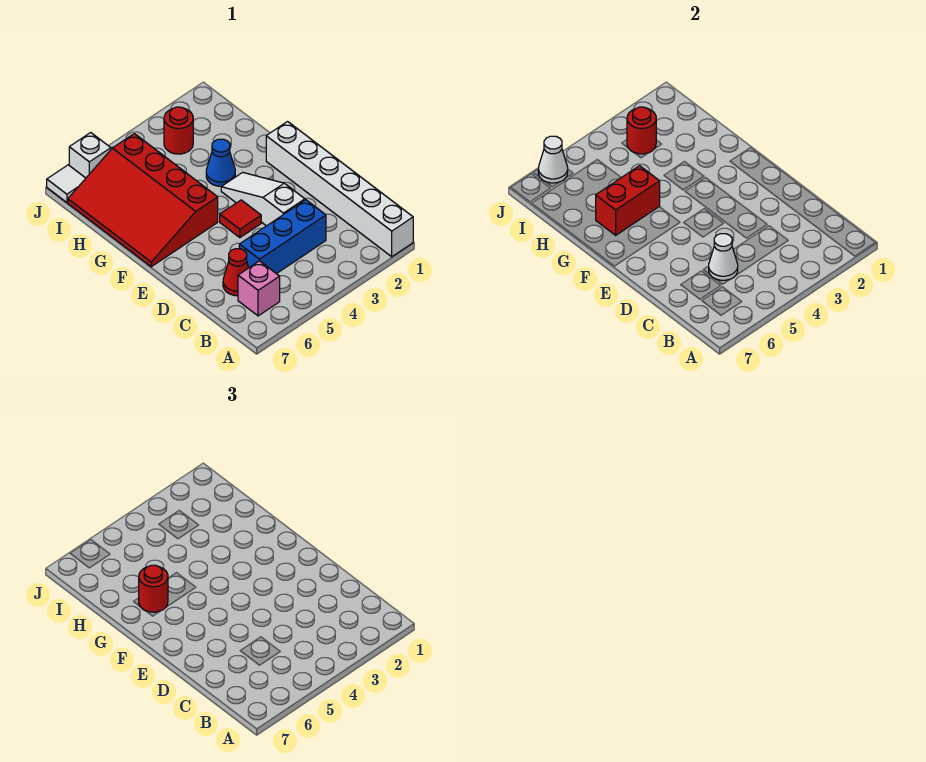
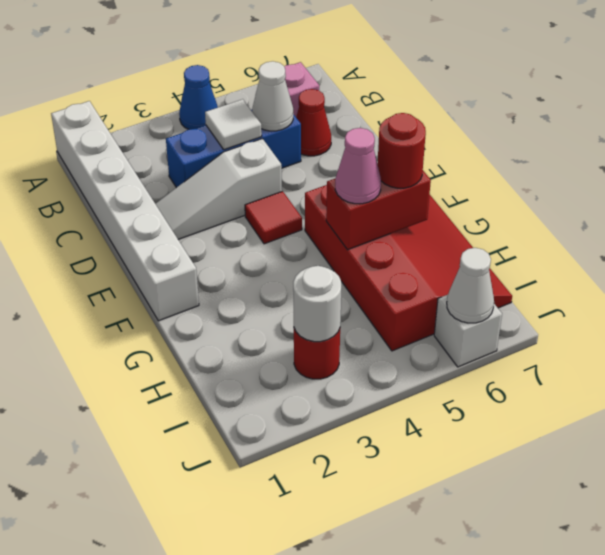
white 1x3 slope [221,172,305,226] -> white 1x3 slope turned to [156,139,282,239]
blue 1x1 cone [206,139,235,186] -> blue 1x1 cone moved to [179,65,218,130]
none -> pink 1x1 cone [335,128,381,204]
red 1x1 round brick [627,107,656,154] -> white 1x1 round brick [293,266,341,342]
white 1x1 tile [47,165,86,202] -> white 1x1 tile moved to [205,99,262,150]

